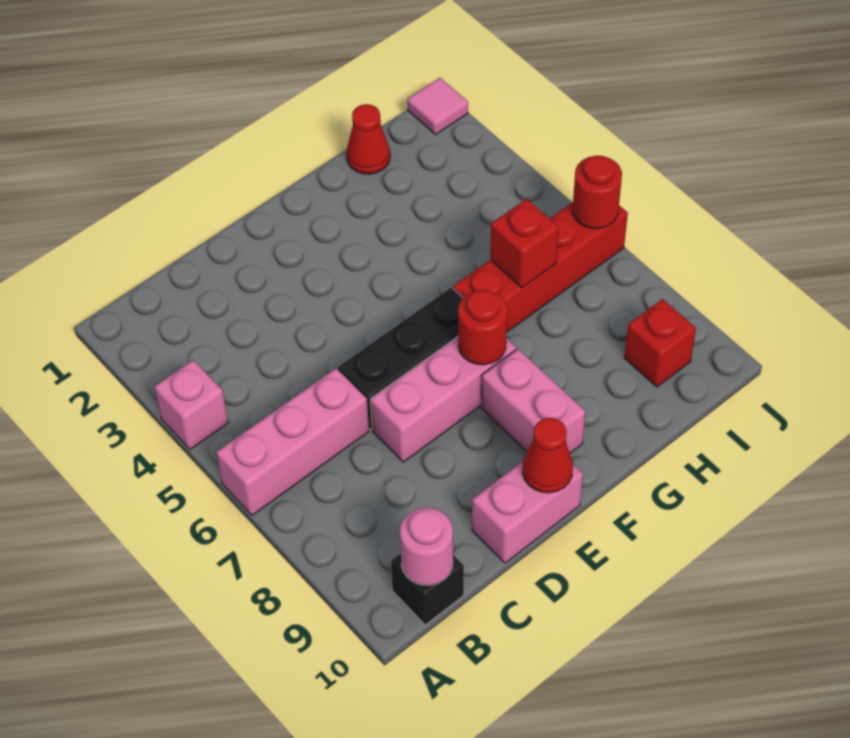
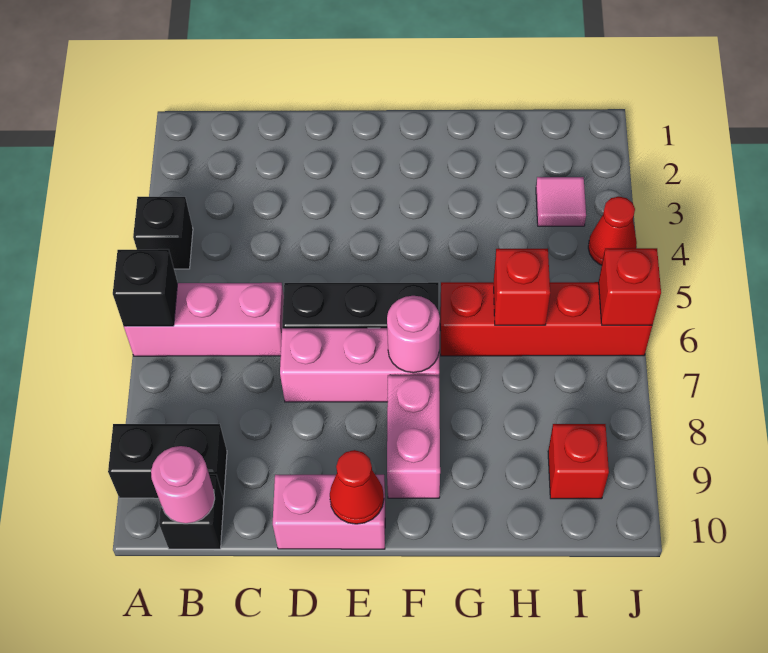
pink 1x1 brick [154,360,228,449] -> black 1x1 brick [133,197,193,269]
none -> black 1x1 brick [113,249,178,326]
none -> black 1x2 brick [108,424,227,498]
red 1x1 round brick [458,290,507,365] -> pink 1x1 round brick [387,296,440,373]
red 1x1 cone [346,104,390,174] -> red 1x1 cone moved to [588,196,637,265]
pink 1x1 tile [407,78,468,135] -> pink 1x1 tile moved to [536,177,586,226]
red 1x1 round brick [572,156,622,229] -> red 1x1 brick [599,248,661,325]

